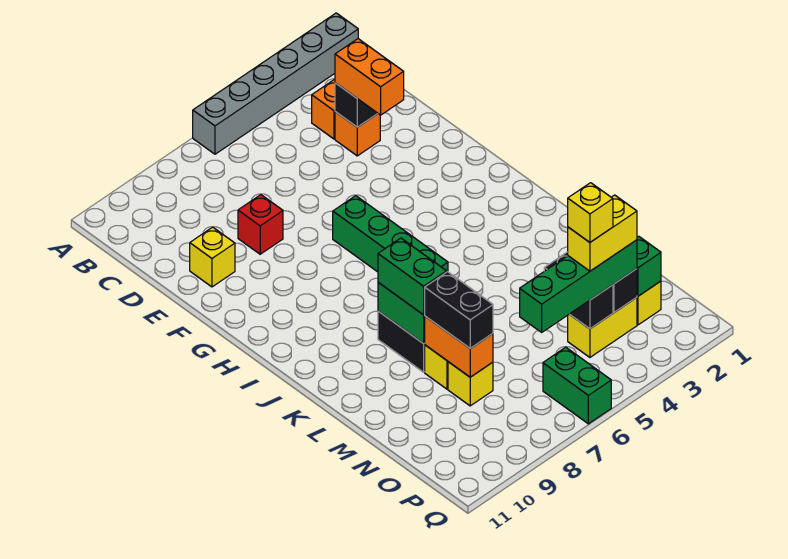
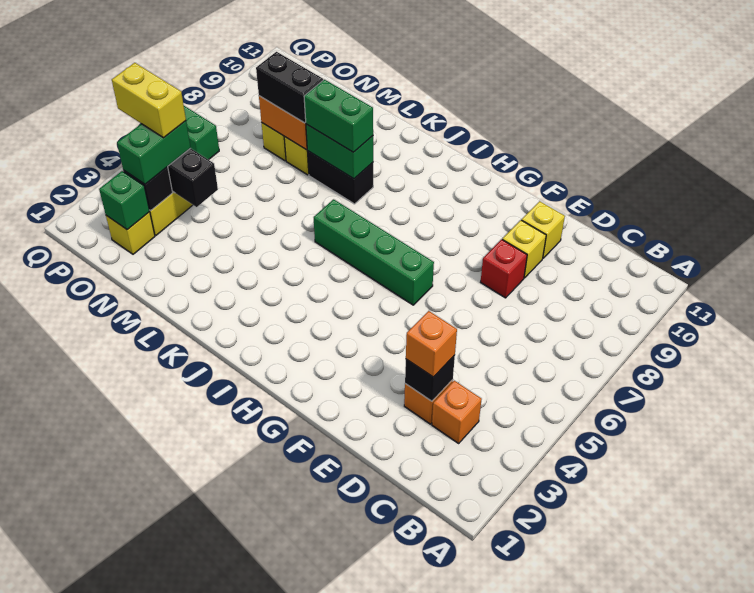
grey 1x6 brick [193,13,358,154] -> none
orange 1x2 brick [335,39,404,115] -> orange 1x1 brick [406,311,457,377]
green 1x4 brick [520,240,637,332] -> green 1x2 brick [117,121,191,184]
yellow 1x2 brick [568,195,637,271] -> yellow 1x2 brick turned to [112,63,186,138]
yellow 1x1 brick [568,183,613,242] -> yellow 1x1 brick moved to [502,220,546,278]

